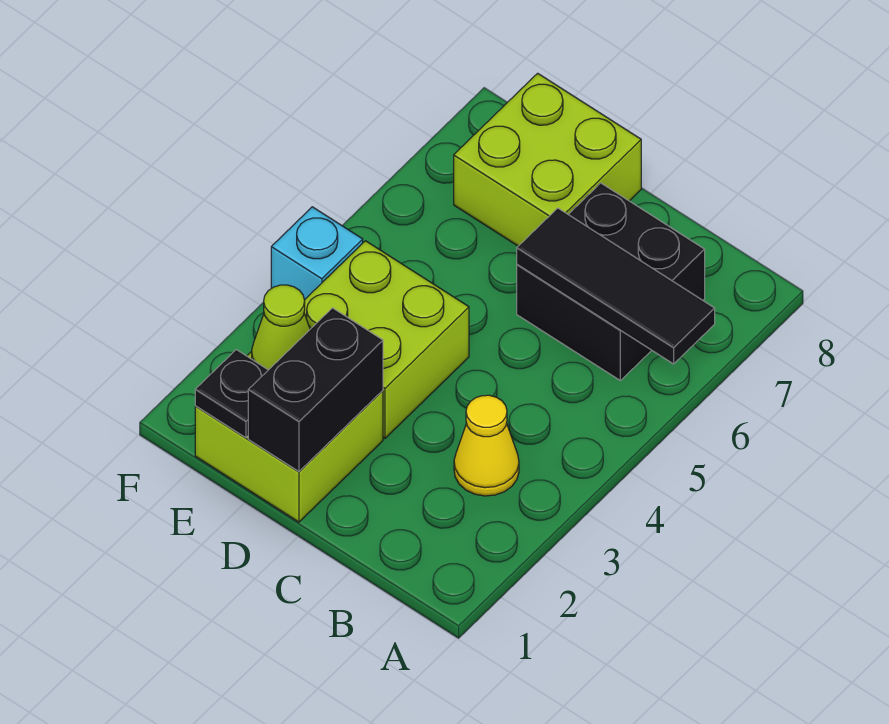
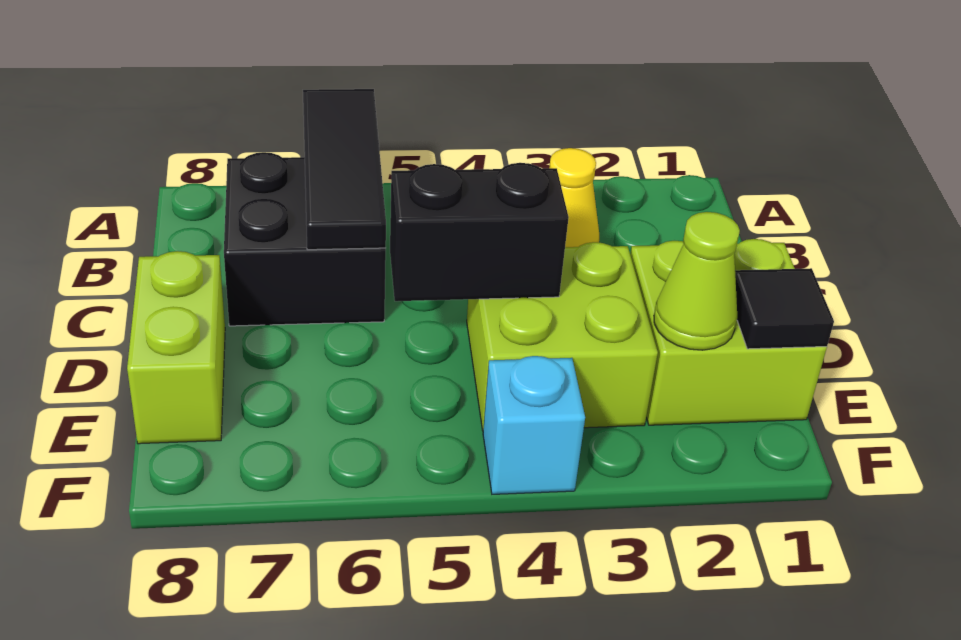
black 1x2 brick [248,308,383,472] -> black 1x2 brick moved to [390,163,569,301]
lime 2x2 brick [454,73,641,246] -> lime 1x2 brick [127,251,225,444]
black 1x1 plate [195,350,268,438] -> black 1x1 tile [735,268,834,349]

